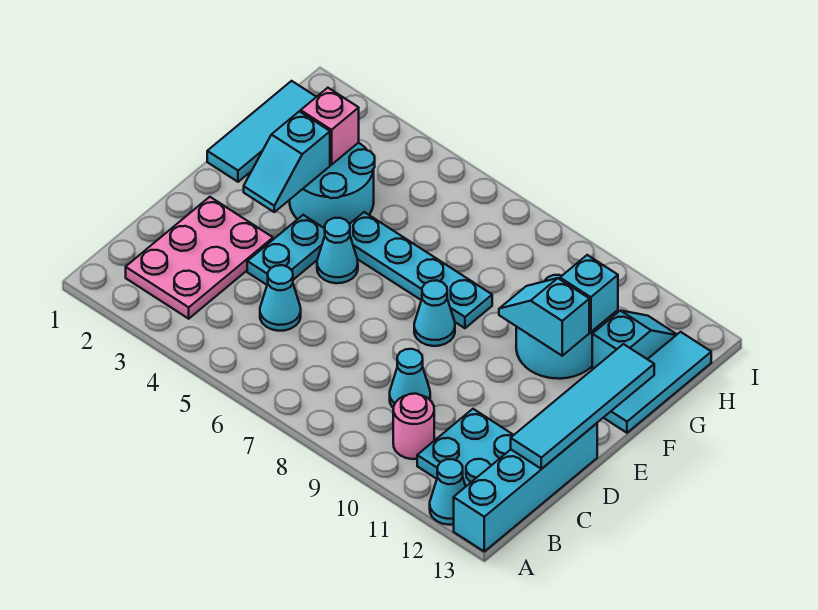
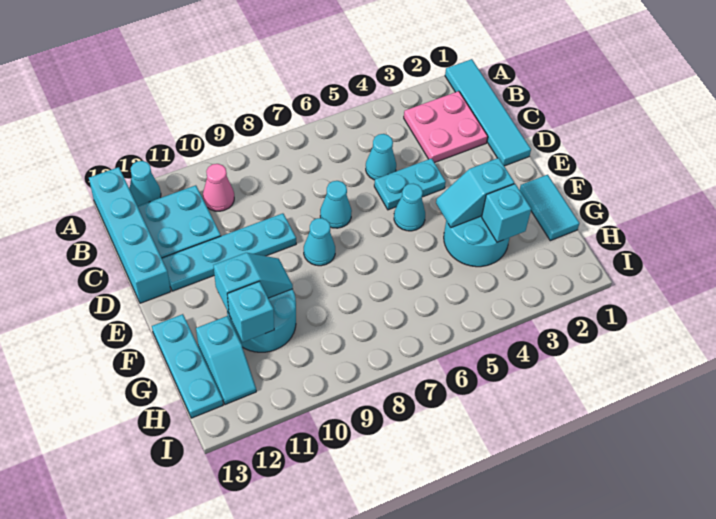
pink 2x3 plate [126,197,273,319] -> pink 2x2 plate [404,91,488,163]
pink 1x1 round brick [393,394,434,459] -> pink 1x1 cone [203,164,234,211]
cyan 1x1 cone [390,349,430,407] -> cyan 1x1 cone moved to [320,181,352,228]
cyan 1x4 tile [511,344,654,469] -> cyan 1x4 tile moved to [445,59,531,166]
cyan 1x2 plate [247,215,325,285] -> cyan 1x2 plate turned to [374,158,446,210]
cyan 1x2 slope [244,111,330,212] -> cyan 1x2 slope turned to [436,158,514,228]
cyan 1x3 tile [207,81,316,182] -> cyan 1x2 tile [520,175,580,241]
cyan 1x4 plate [350,212,492,328] -> cyan 1x4 plate moved to [162,213,296,291]
cyan 1x3 tile [603,332,711,433] -> cyan 1x3 plate [152,314,223,418]
pink 1x1 brick [301,88,359,165] -> cyan 1x1 brick [482,184,531,242]

